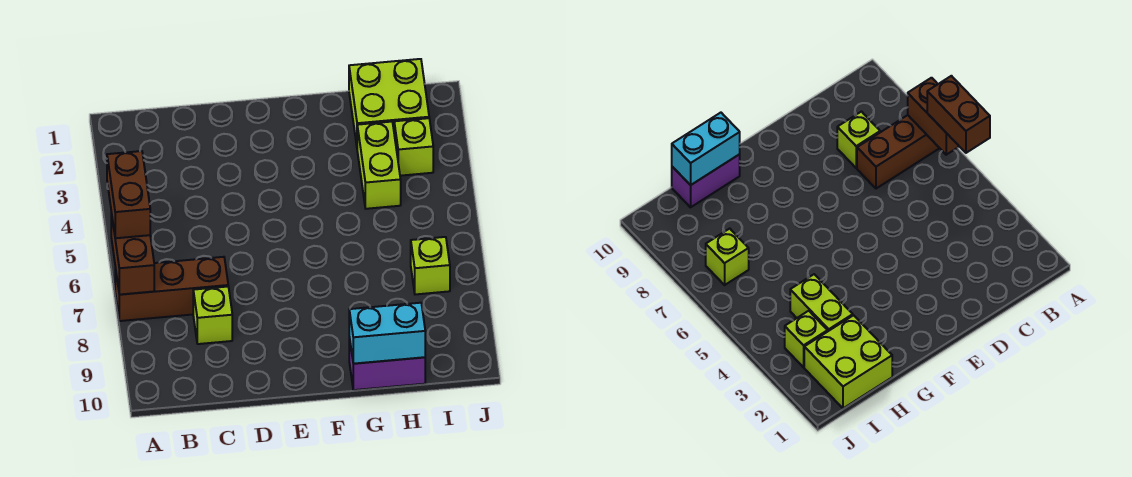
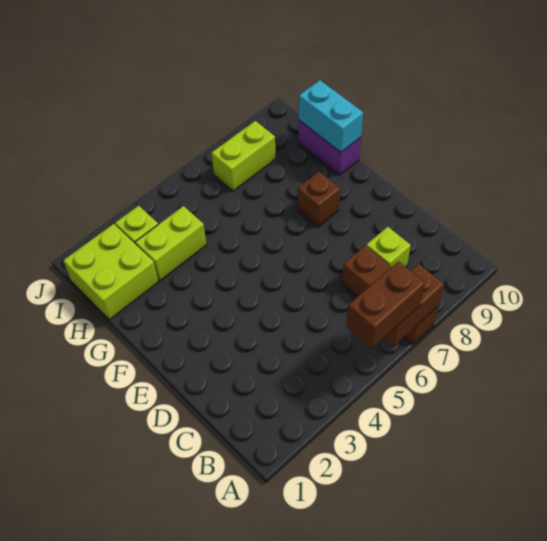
none -> brown 1x1 brick [298,172,340,227]
lime 1x1 brick [411,237,450,294] -> lime 1x2 brick [211,121,276,191]

